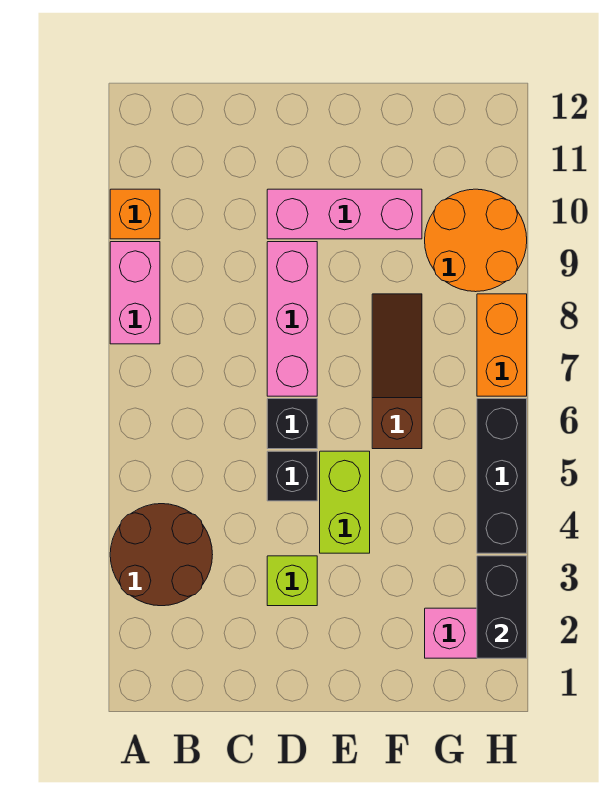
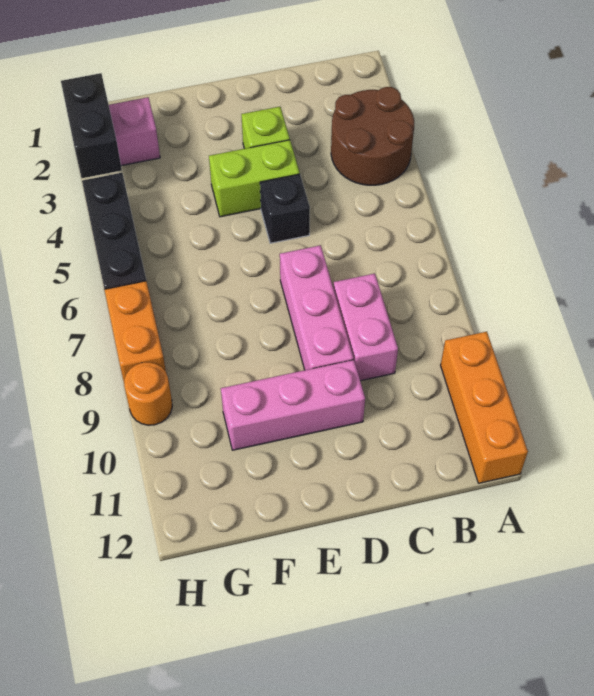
pink 1x2 brick [110,242,160,344] -> pink 1x2 brick moved to [333,274,398,381]
orange 1x1 brick [110,189,160,239] -> orange 1x3 brick [441,332,528,483]
black 1x1 brick [267,399,317,449] -> none
lime 1x2 brick [320,451,370,553] -> lime 1x2 brick turned to [209,140,300,217]
brown 1x3 slope [372,294,422,449] -> none
orange 2x2 round brick [425,189,527,292] -> orange 1x1 round brick [124,362,172,425]

